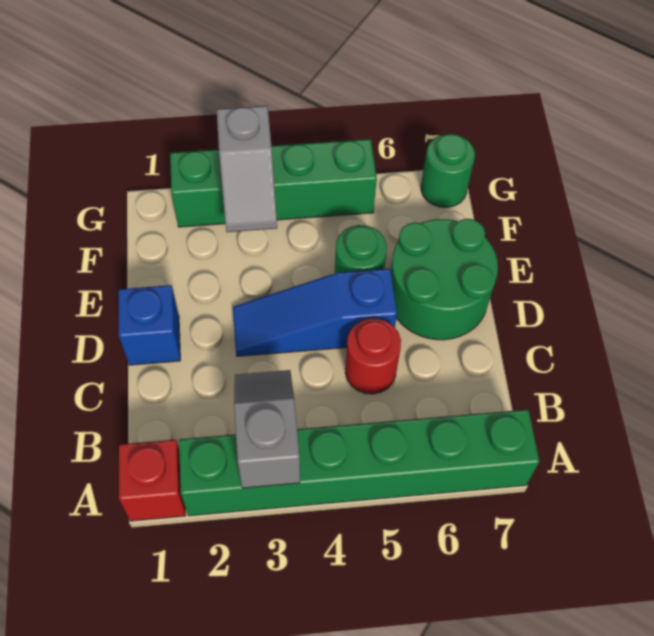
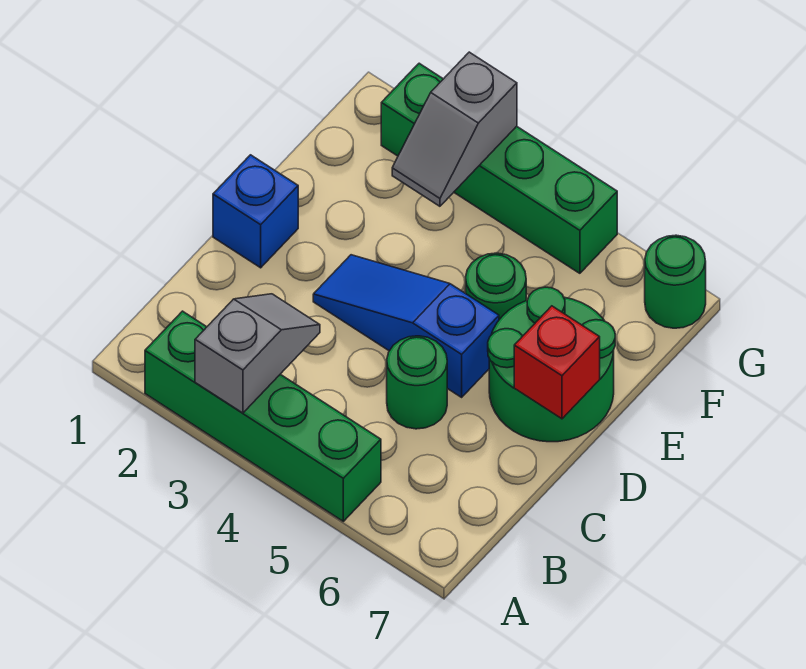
red 1x1 brick [119,440,186,521] -> red 1x1 brick moved to [514,306,600,419]
green 1x6 brick [179,410,539,516] -> green 1x4 brick [145,311,381,521]
red 1x1 round brick [345,318,401,394] -> green 1x1 round brick [387,336,447,429]

